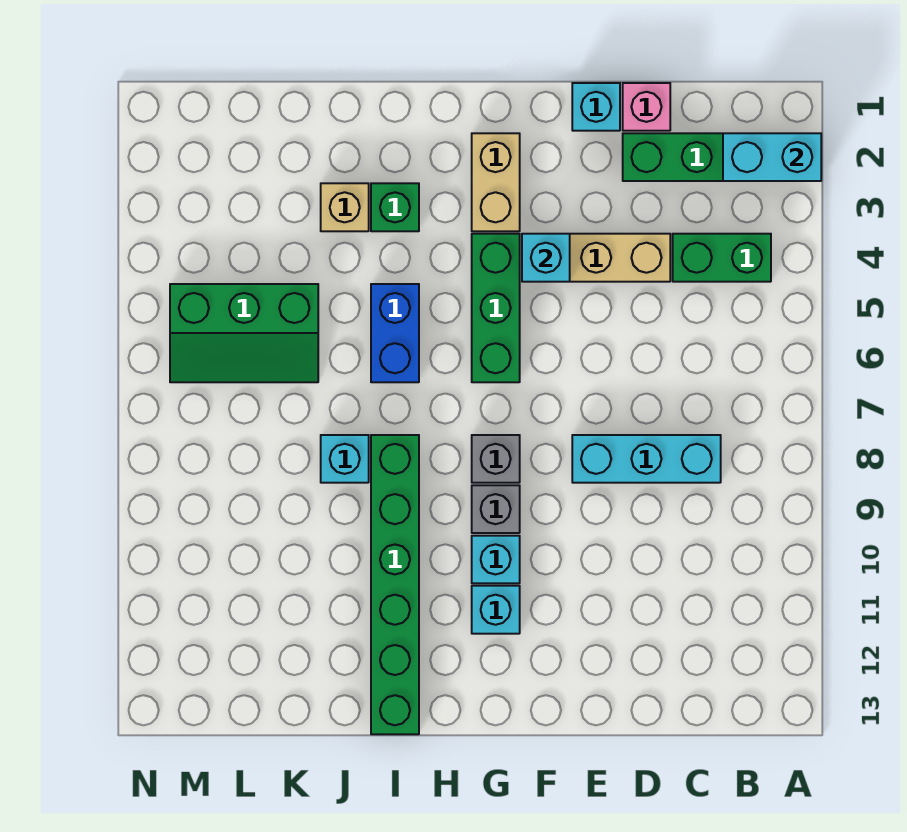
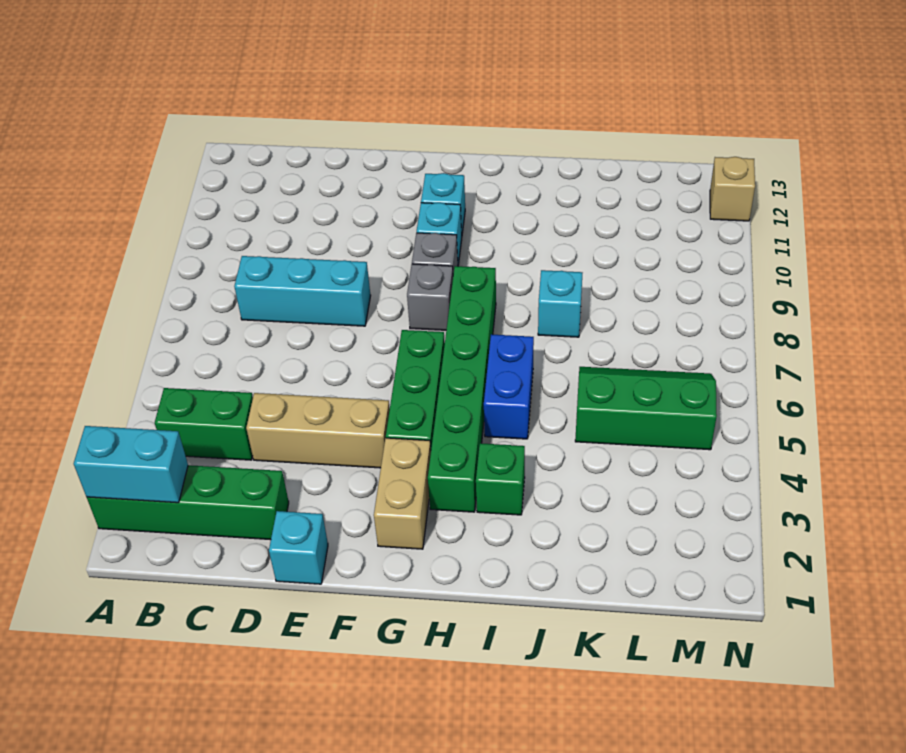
pink 1x1 brick [623,83,670,131] -> none
cyan 1x1 brick [522,234,570,282] -> none
green 1x6 brick [371,435,419,734] -> green 1x6 brick moved to [428,266,496,512]
tan 1x1 brick [321,183,369,231] -> tan 1x1 brick moved to [710,157,755,221]

